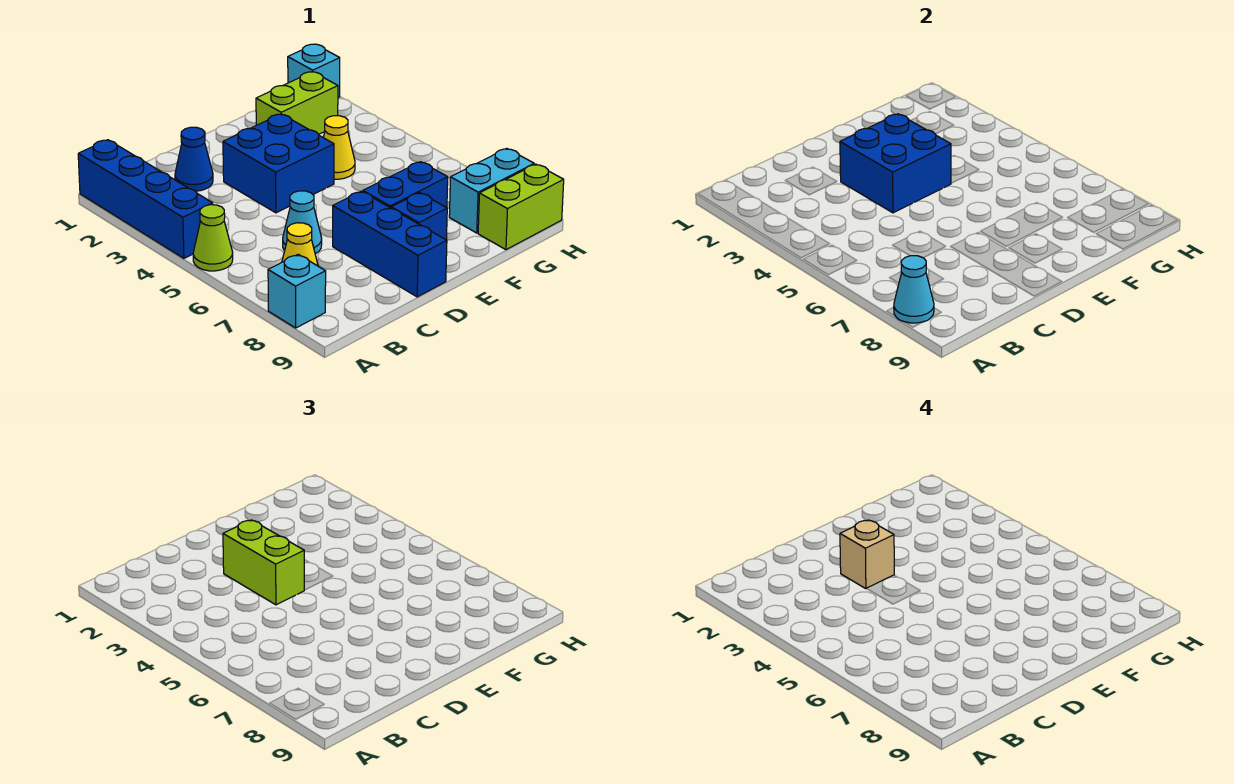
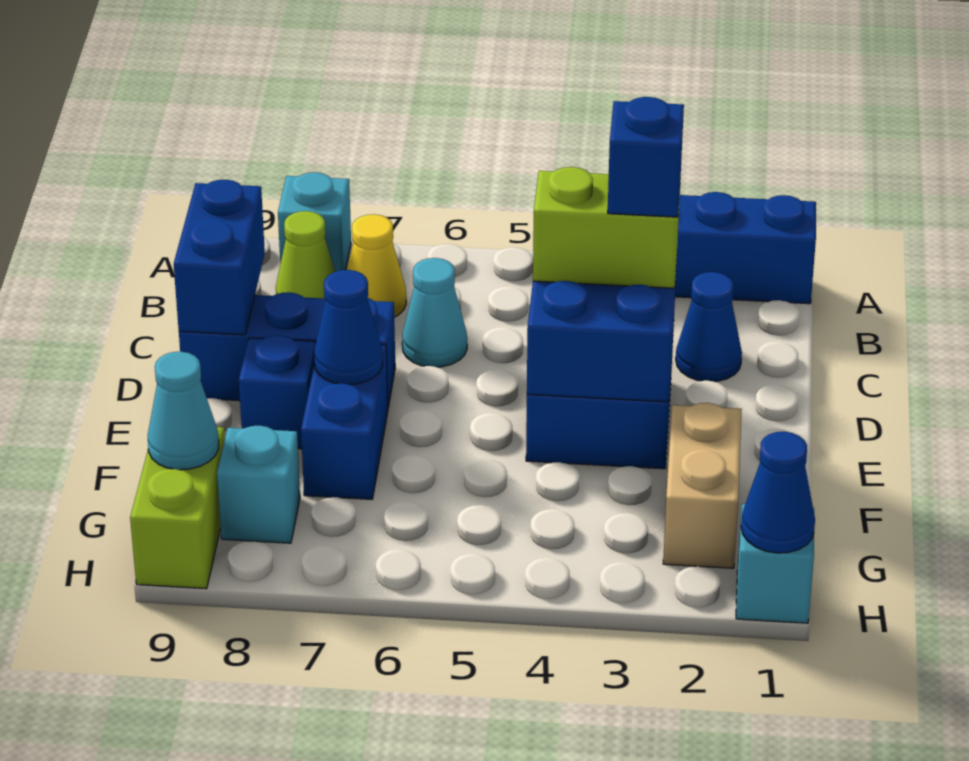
lime 1x1 cone [193,205,233,271] -> lime 1x1 cone moved to [276,211,335,299]
cyan 1x1 cone [894,256,934,323] -> cyan 1x1 cone moved to [148,352,219,470]
none -> blue 1x2 brick [174,180,265,335]
tan 1x1 brick [840,520,894,589] -> blue 1x1 brick [608,97,684,217]
none -> blue 1x1 cone [314,270,383,384]
lime 1x2 brick [256,72,338,134] -> tan 1x2 brick [663,403,742,568]
yellow 1x1 cone [323,116,355,179] -> none
cyan 1x2 brick [449,148,534,233] -> cyan 1x1 brick [217,426,300,543]
none -> blue 1x1 cone [741,432,815,553]

